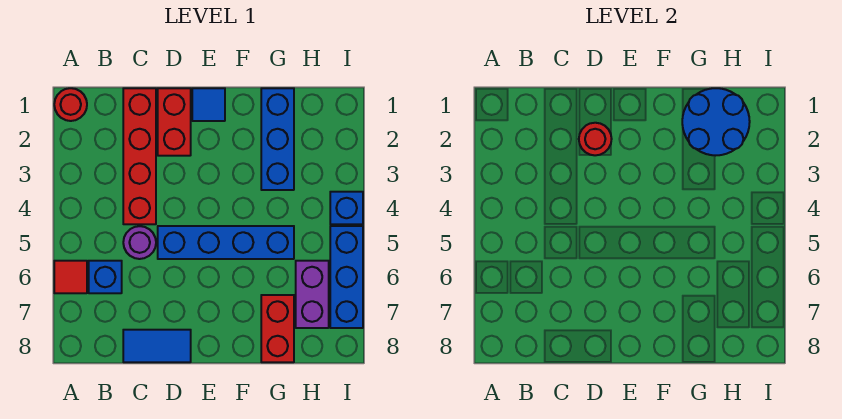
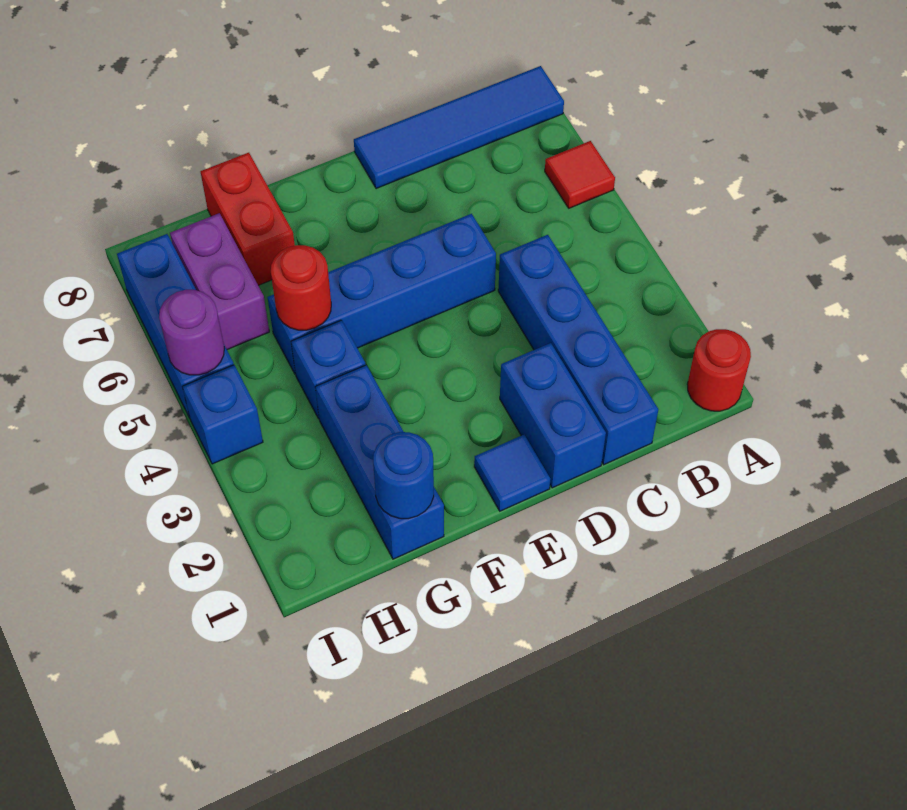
blue 1x1 brick [89,261,122,293] -> blue 1x1 brick moved to [291,320,366,419]
red 1x4 brick [123,88,156,224] -> blue 1x4 brick [498,235,658,465]
purple 1x1 round brick [123,226,156,259] -> purple 1x1 round brick moved to [159,290,224,375]
blue 1x2 tile [123,330,191,362] -> blue 1x4 tile [354,66,564,189]
red 1x2 brick [158,88,191,156] -> blue 1x2 brick [500,343,606,488]
red 1x1 round brick [579,123,612,155] -> red 1x1 round brick moved to [271,245,331,330]
blue 2x2 round brick [682,88,750,155] -> blue 1x1 round brick [373,432,434,519]

